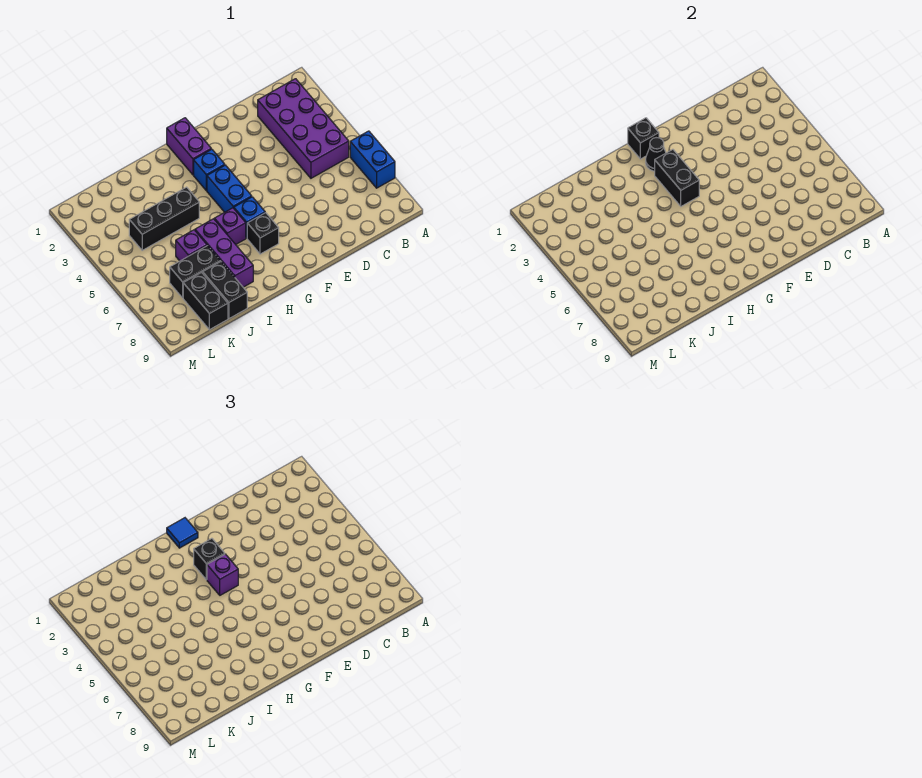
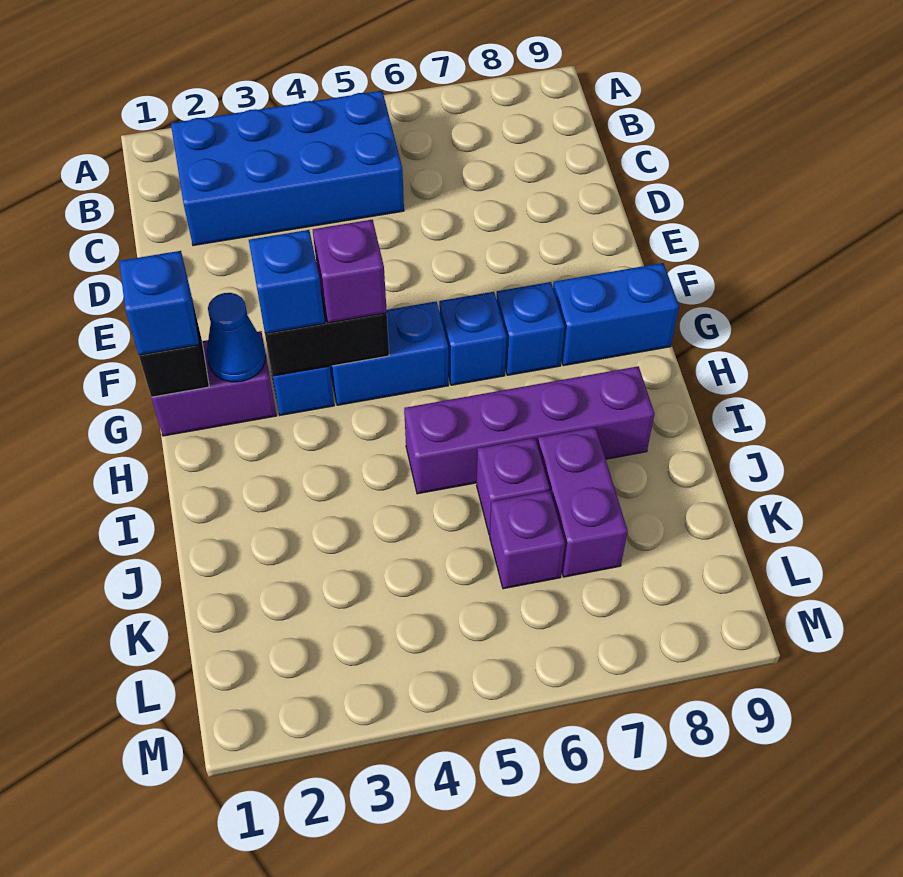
blue 1x2 brick [350,131,395,188] -> blue 1x2 brick moved to [553,263,679,366]
purple 2x4 brick [258,79,349,178] -> blue 2x4 brick [171,91,404,246]
blue 1x1 tile [167,518,198,548] -> blue 1x1 brick [119,251,199,355]
black 1x1 cone [646,138,666,171] -> blue 1x1 cone [207,293,266,382]
black 1x1 brick [194,538,225,580] -> blue 1x1 brick [249,230,325,334]
black 1x1 brick [247,213,279,254] -> blue 1x1 brick [496,282,565,375]
purple 1x1 brick [214,208,246,245] -> purple 1x1 brick moved to [490,491,565,589]
black 1x3 brick [129,187,199,250] -> none
purple 1x3 brick [195,219,253,287] -> purple 1x4 brick [404,366,654,494]
black 1x2 brick [170,246,220,298] -> purple 1x2 brick [538,427,628,577]
black 1x2 brick [203,262,247,319] -> none
black 1x2 brick [183,273,228,330] -> none

